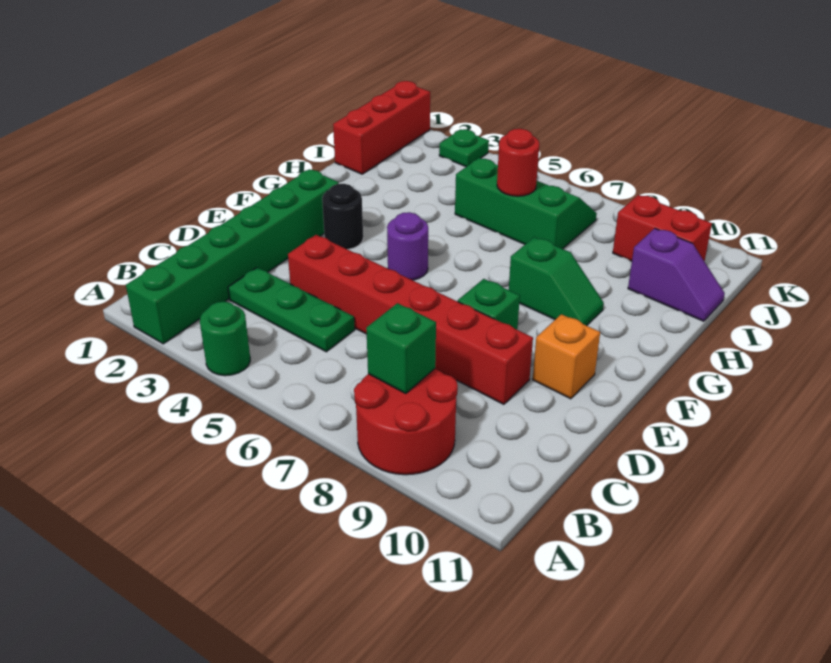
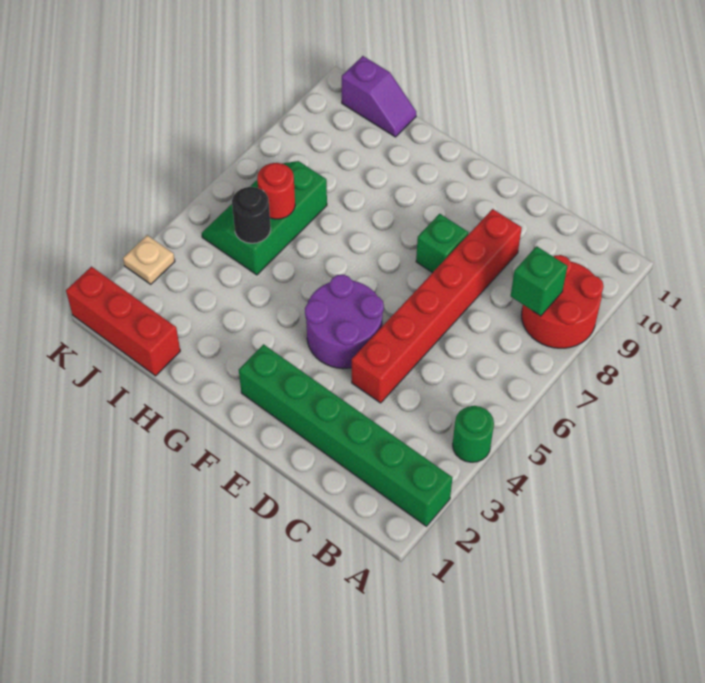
green 1x3 plate [228,267,355,352] -> none
orange 1x1 brick [533,314,600,399] -> none
black 1x1 round brick [322,184,363,250] -> black 1x1 round brick moved to [232,187,271,243]
purple 1x1 round brick [387,212,428,280] -> purple 2x2 round brick [305,275,384,369]
green 1x2 slope [509,237,604,326] -> none
purple 1x2 slope [628,228,725,321] -> purple 1x2 slope turned to [342,56,416,137]
red 1x2 brick [613,195,712,261] -> none
green 1x1 plate [439,129,489,167] -> tan 1x1 plate [123,235,175,284]

